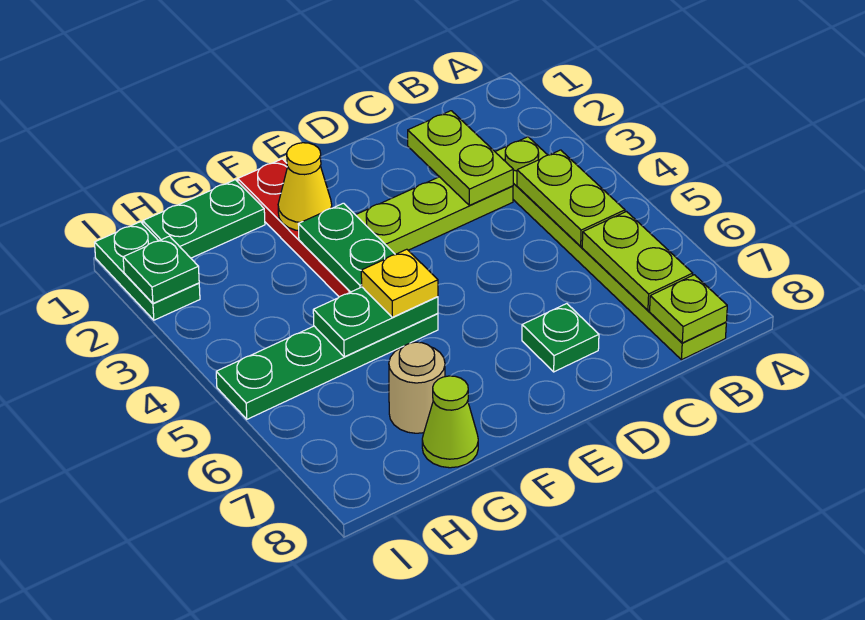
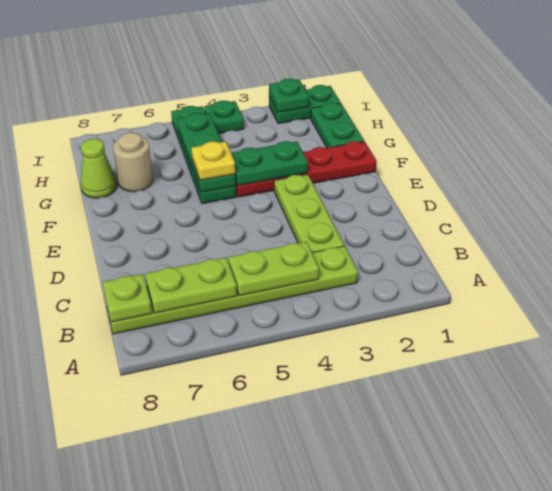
lime 1x2 plate [408,111,513,205] -> none
green 1x1 plate [522,304,599,372] -> green 1x1 plate moved to [204,101,244,134]
yellow 1x1 cone [278,143,332,231] -> none
green 1x2 plate [313,287,438,357] -> green 1x3 plate [177,113,236,192]

